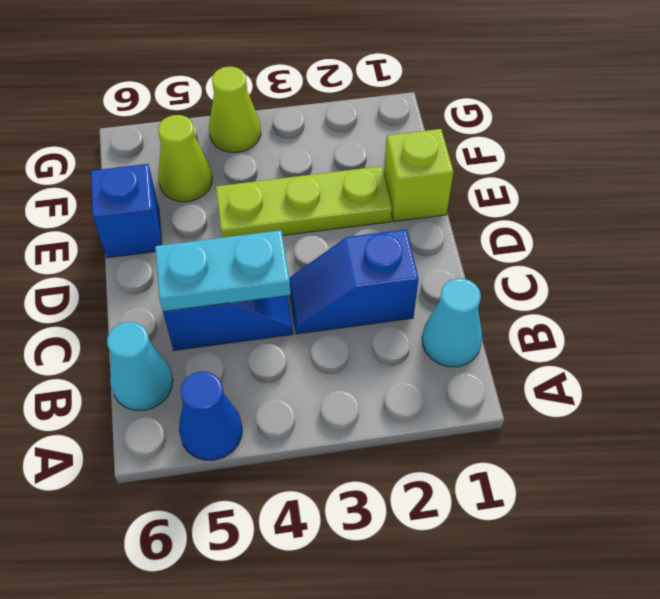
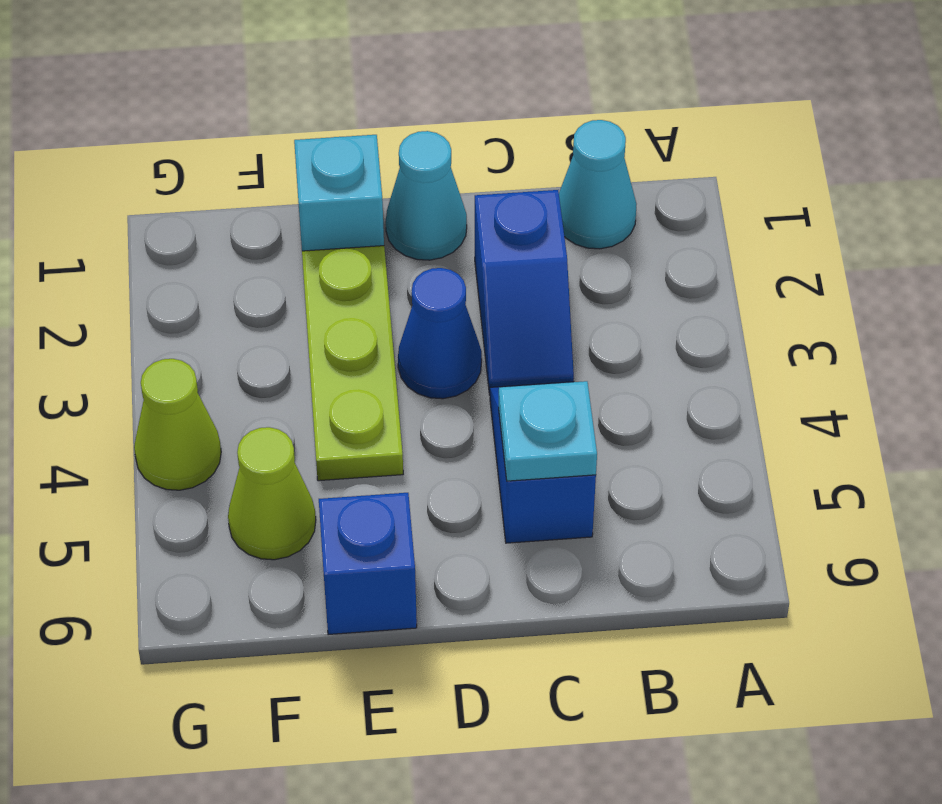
blue 1x1 cone [179,372,242,460] -> blue 1x1 cone moved to [398,268,482,399]
cyan 1x1 cone [107,322,173,410] -> cyan 1x1 cone moved to [386,131,467,260]
cyan 1x2 plate [155,230,291,312] -> cyan 1x1 plate [498,381,597,481]
lime 1x1 brick [384,129,453,221] -> cyan 1x1 brick [294,135,384,251]

